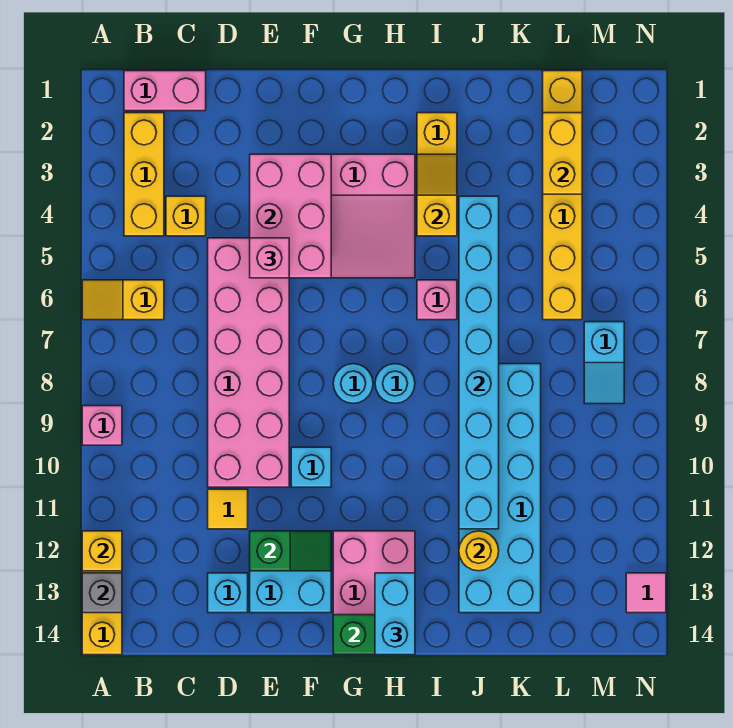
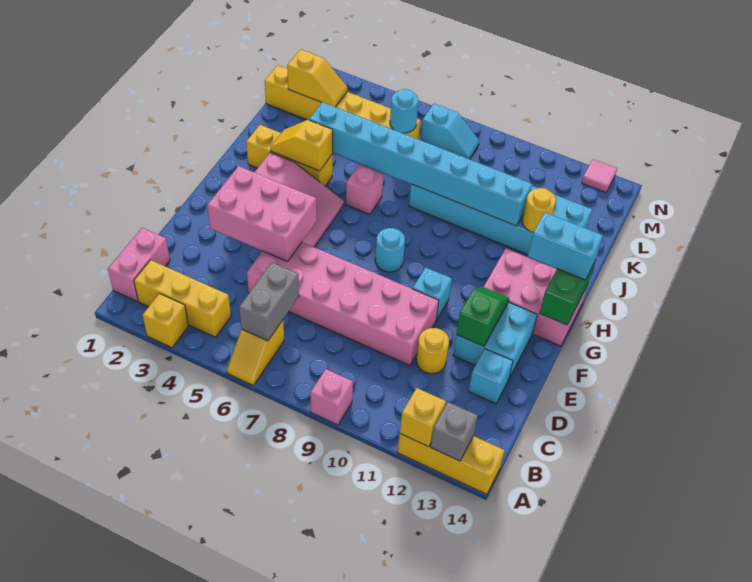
none -> grey 1x2 brick [239,262,299,341]
yellow 1x1 brick [166,196,206,236] -> yellow 1x1 brick moved to [143,294,188,348]
yellow 1x1 tile [208,489,248,529] -> yellow 1x1 round brick [416,328,449,374]
pink 1x1 brick [250,238,289,278] -> none
cyan 1x1 round brick [375,364,415,403] -> cyan 1x1 round brick moved to [390,89,418,133]
yellow 1x2 brick [543,113,582,194] -> yellow 1x2 slope [287,49,347,107]

